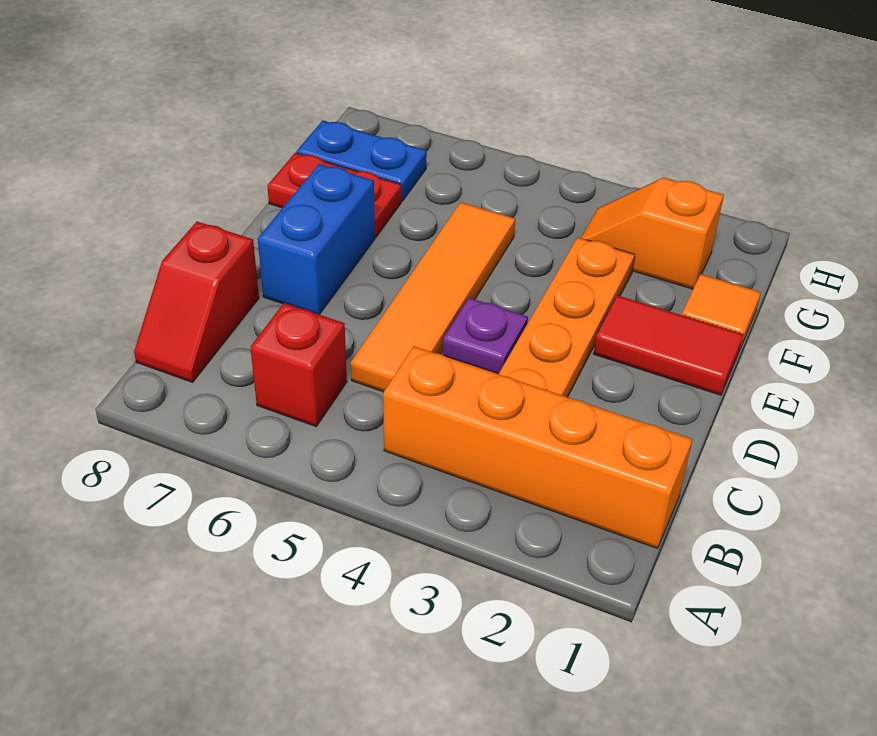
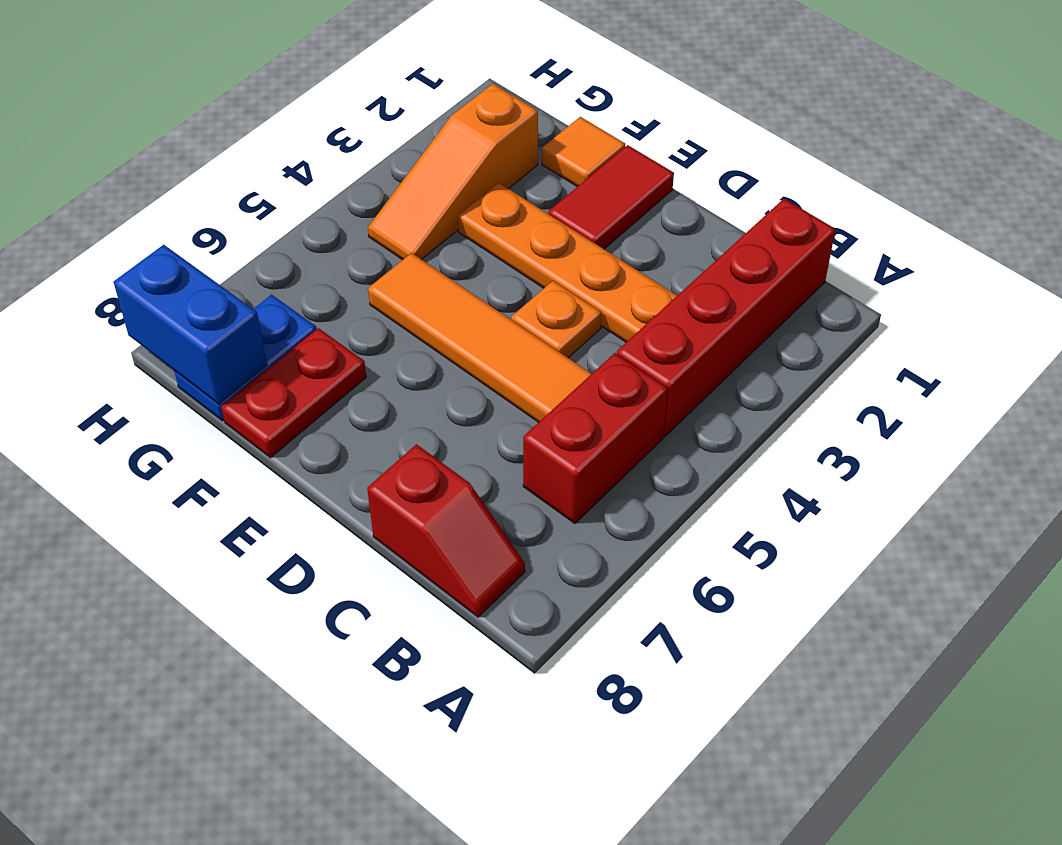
orange 1x4 brick [383,346,692,548] -> red 1x4 brick [617,199,836,437]
red 1x1 brick [250,303,347,426] -> red 1x2 brick [523,353,668,524]
purple 1x1 plate [443,298,528,374] -> orange 1x1 plate [511,281,601,358]
blue 1x2 brick [258,164,375,315] -> blue 1x2 brick moved to [114,245,267,404]
orange 1x2 slope [581,178,724,289] -> orange 1x3 slope [368,84,538,260]

